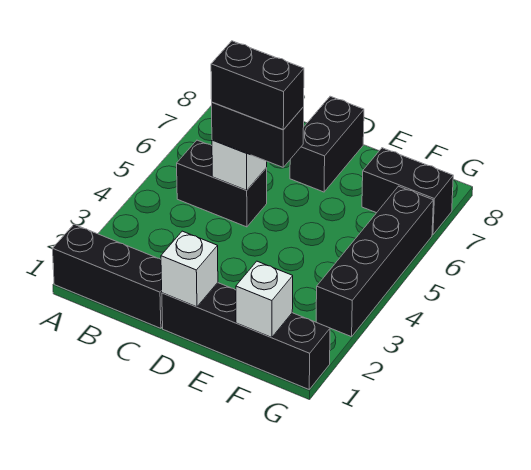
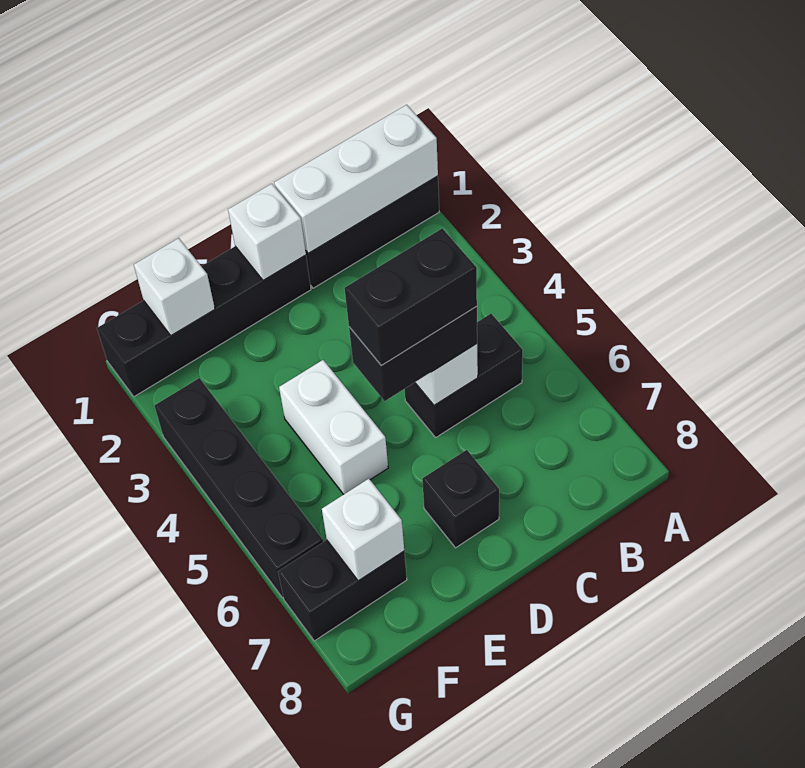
none -> white 1x3 brick [274,105,438,253]
black 1x2 brick [290,96,364,192] -> black 1x1 brick [422,450,499,548]
none -> white 1x2 brick [279,360,388,494]
none -> white 1x1 brick [322,479,404,581]

